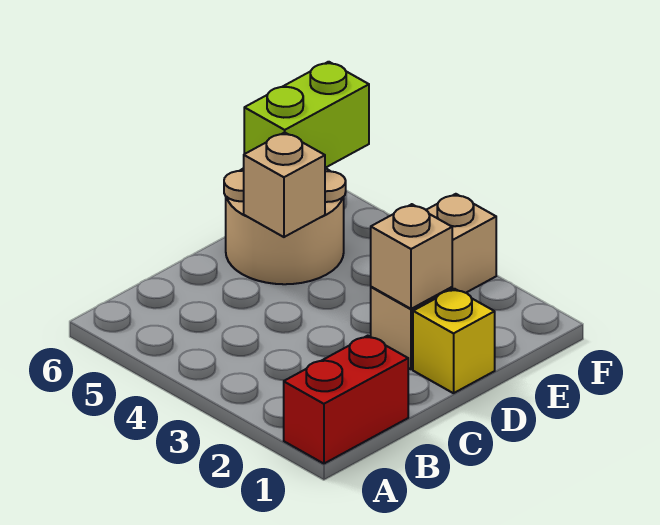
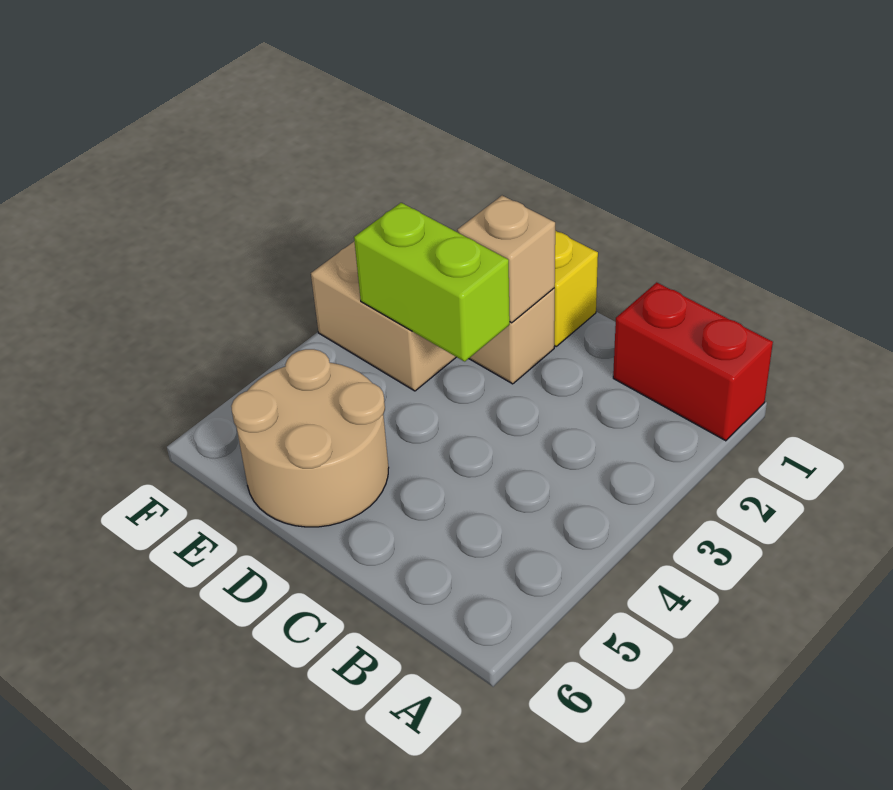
tan 1x1 brick [244,132,325,237] -> none
lime 1x2 brick [244,62,369,168] -> lime 1x2 brick moved to [354,203,510,361]

